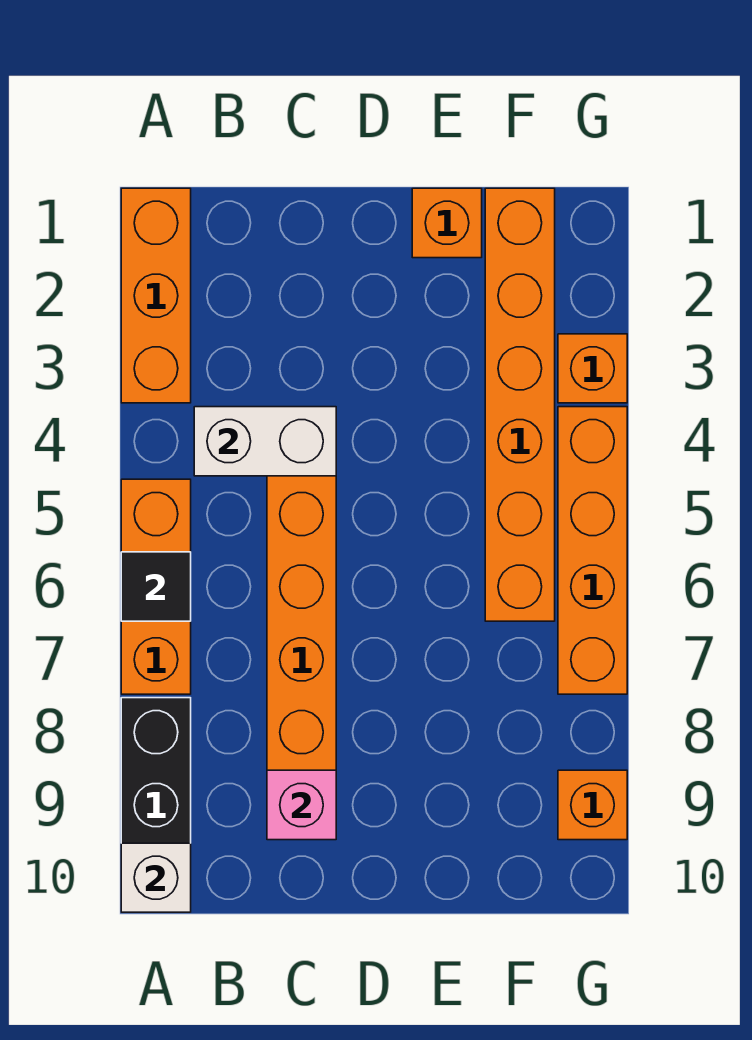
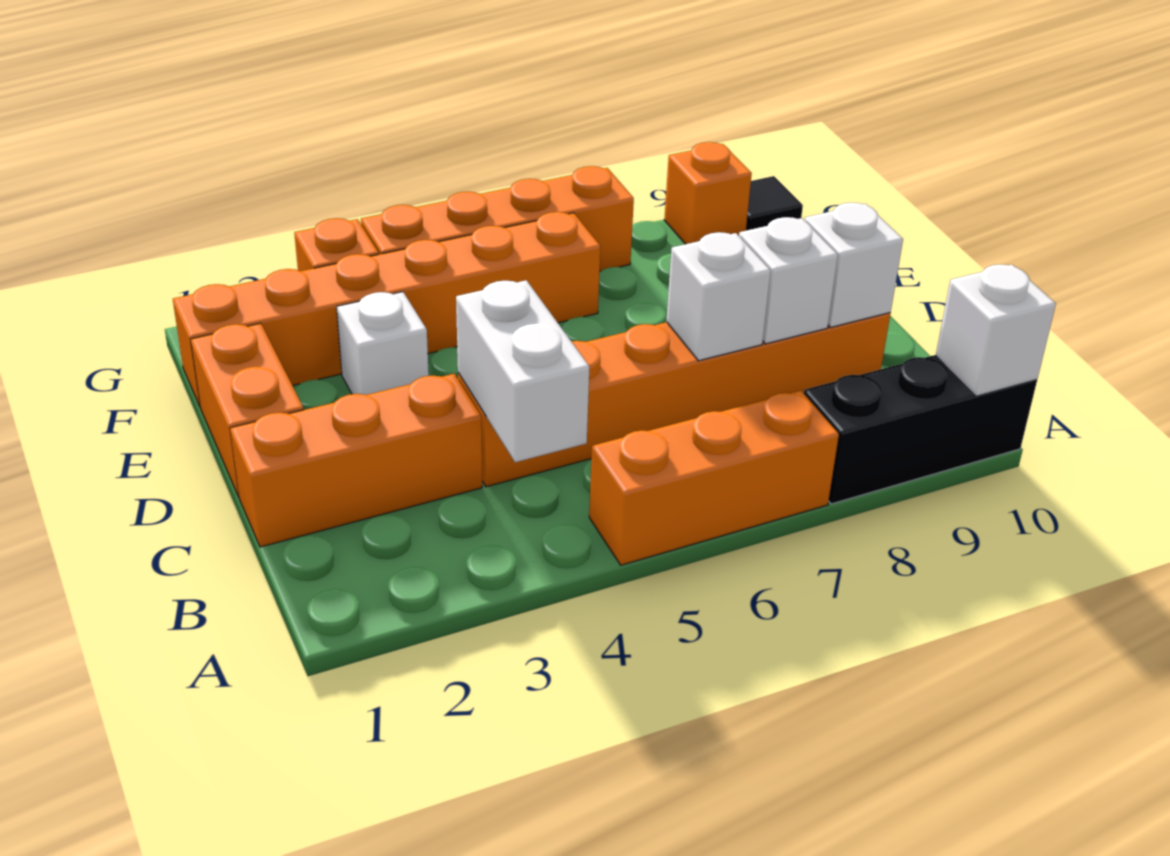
orange 1x3 brick [121,188,191,403] -> orange 1x3 brick moved to [230,374,482,547]
black 1x1 tile [121,552,191,621] -> black 1x1 tile moved to [746,176,803,231]
none -> white 1x1 brick [666,232,771,361]
none -> white 1x1 brick [739,217,838,344]
pink 1x1 brick [267,770,336,840] -> white 1x1 brick [805,203,903,327]
orange 1x1 brick [412,188,482,258] -> orange 1x2 brick [191,323,304,497]
none -> white 1x1 brick [337,292,429,395]

